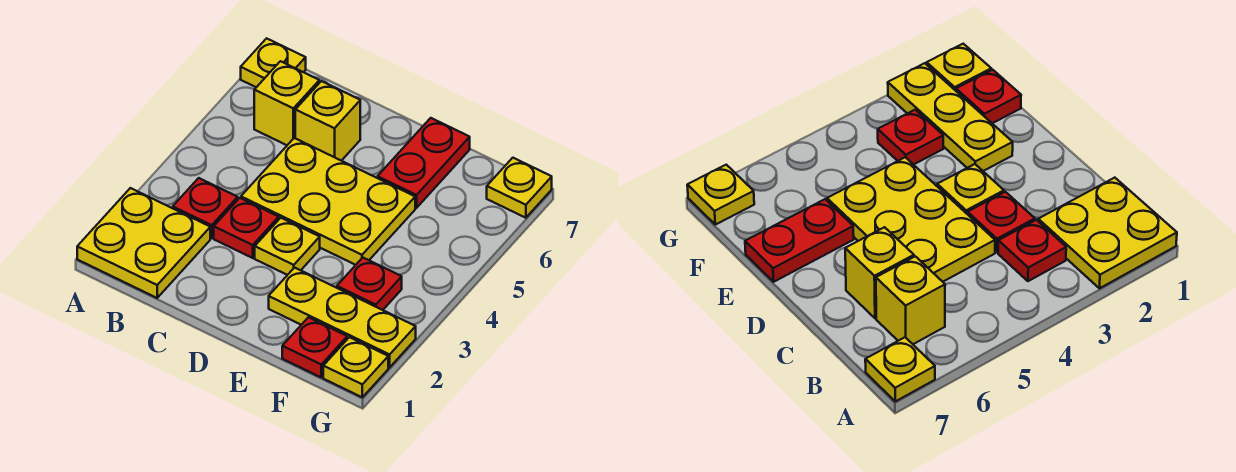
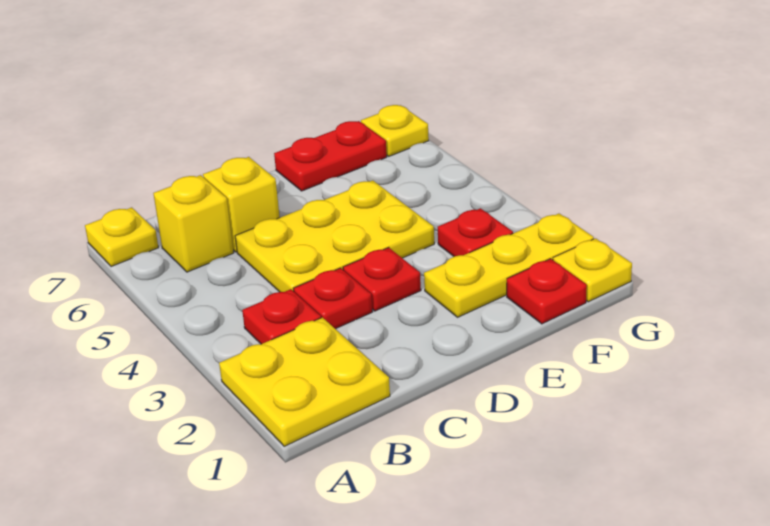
yellow 1x1 plate [255,218,320,275] -> red 1x1 plate [343,247,421,311]
red 1x2 plate [378,118,470,208] -> red 1x2 plate turned to [274,121,387,191]

